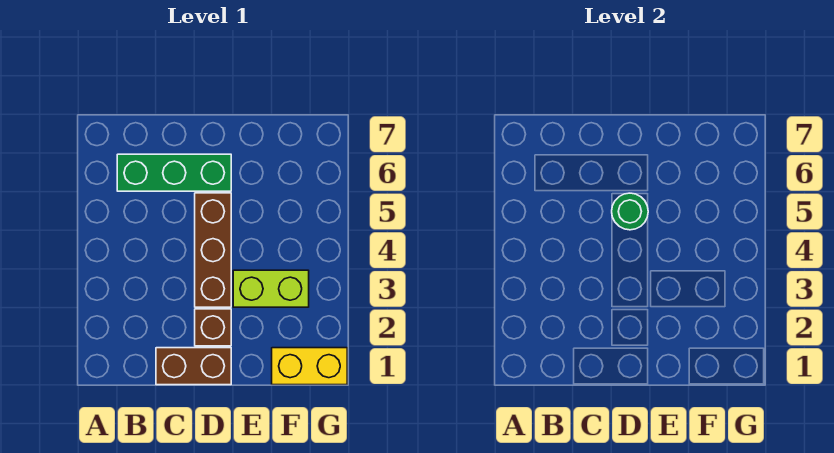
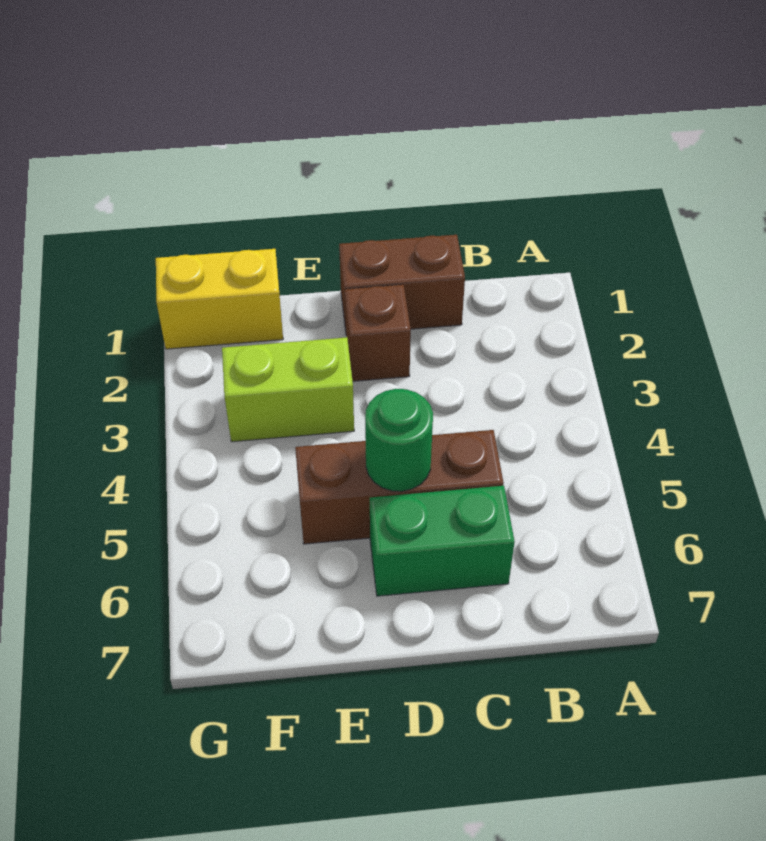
green 1x3 brick [117,154,231,191] -> green 1x2 brick [370,486,515,596]
brown 1x3 brick [195,193,231,307] -> brown 1x3 brick turned to [295,430,504,544]

